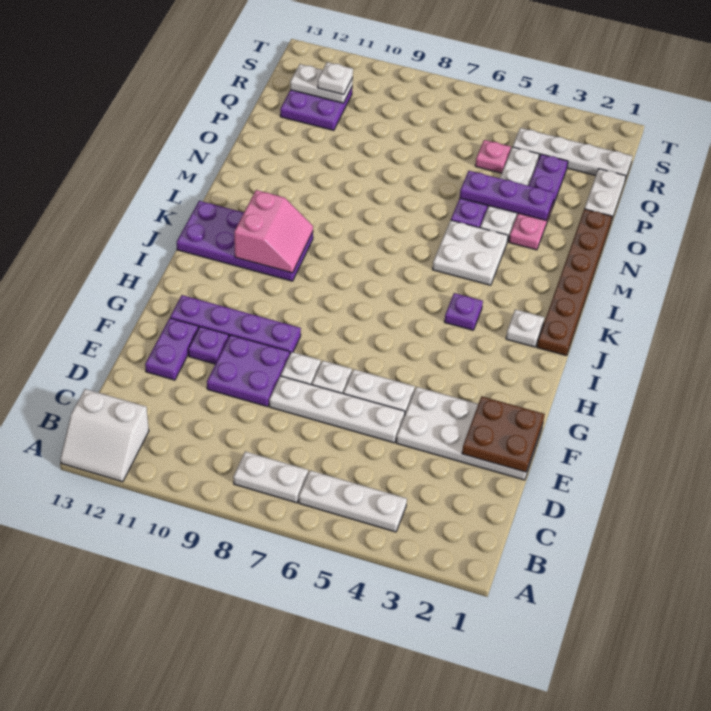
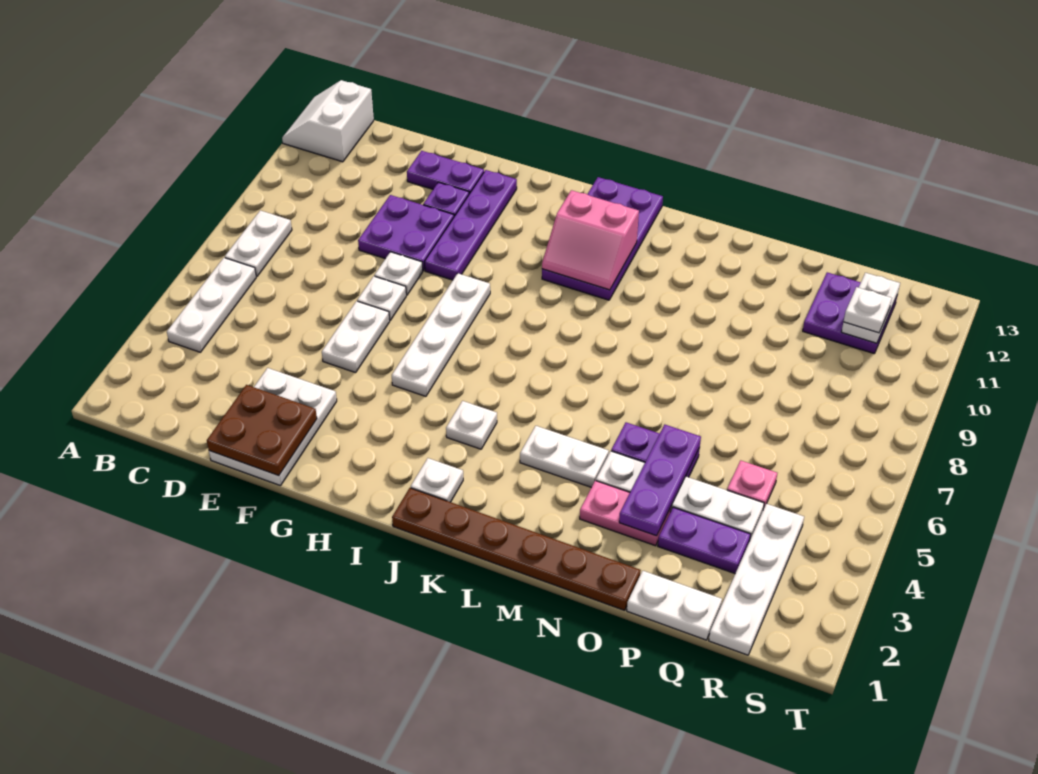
white 2x4 plate [396,387,543,480] -> white 2x3 plate [209,368,337,486]
white 1x4 plate [269,376,405,443] -> white 1x4 plate moved to [392,273,490,396]
purple 1x1 plate [445,293,483,330] -> white 1x1 plate [446,401,497,449]
white 2x2 plate [432,220,508,285] -> white 1x2 plate [520,426,609,487]

